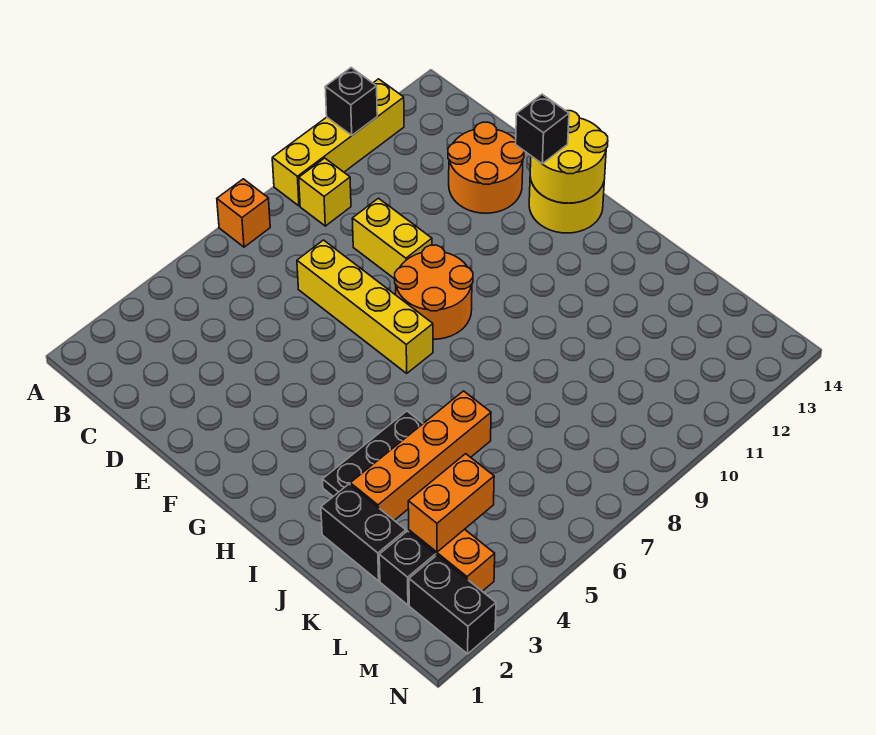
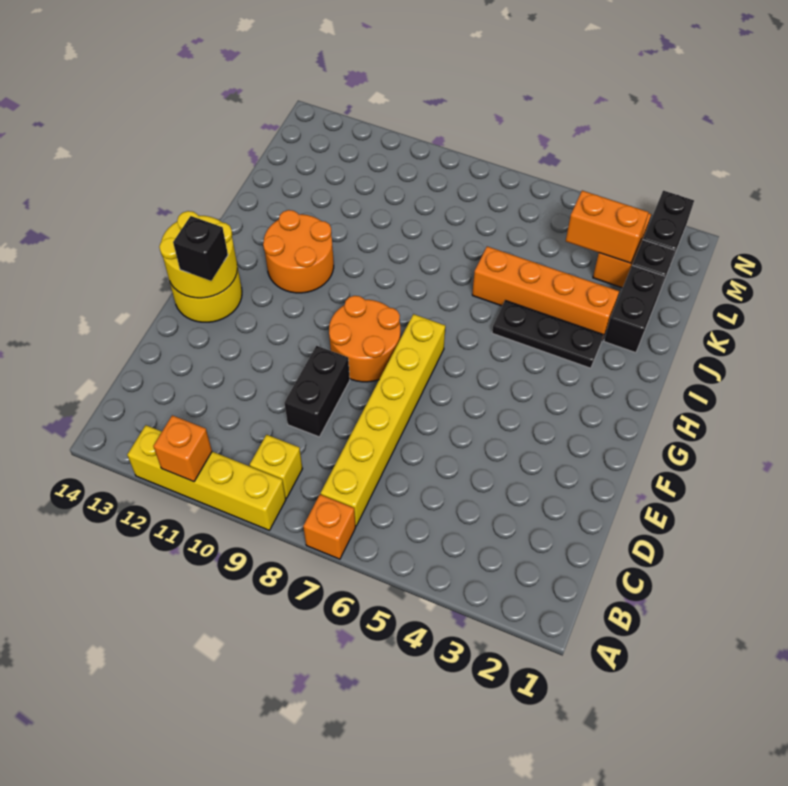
black 1x1 brick [325,68,377,135] -> orange 1x1 brick [153,415,212,482]
yellow 1x4 brick [297,240,433,373] -> yellow 1x6 brick [321,314,445,526]
yellow 1x2 brick [352,198,432,279] -> black 1x2 brick [284,346,350,437]
orange 2x2 round brick [448,122,524,213] -> orange 2x2 round brick moved to [263,210,334,293]

